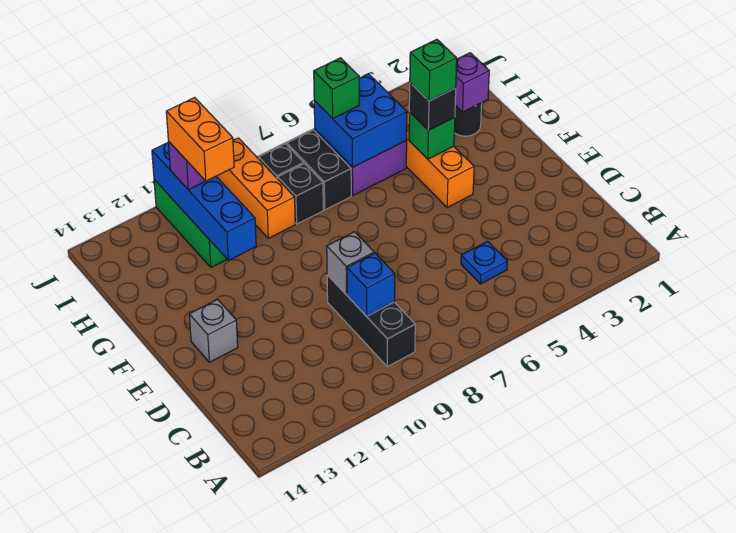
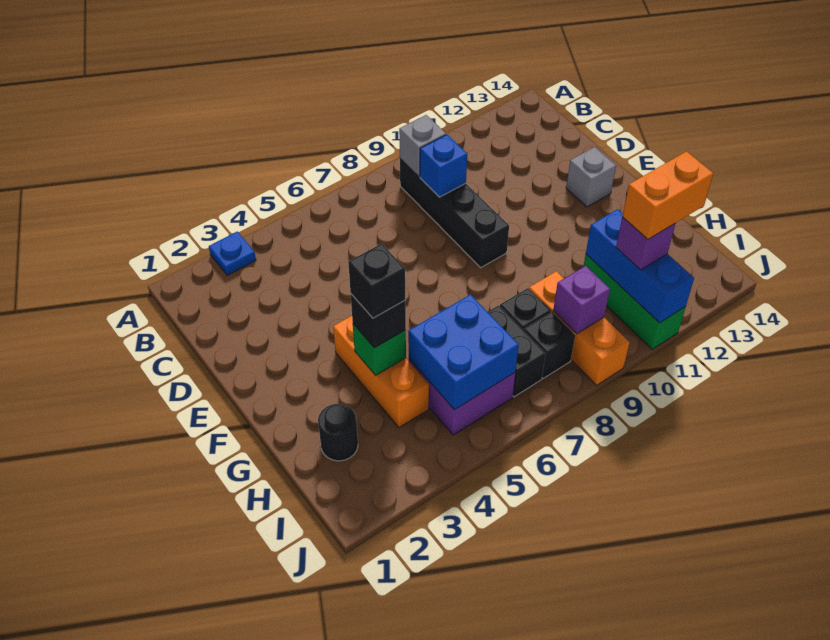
black 1x3 brick [327,275,415,366] -> black 1x4 brick [400,159,509,267]
blue 1x1 plate [461,241,507,284] -> blue 1x1 plate moved to [209,232,256,275]
grey 1x1 brick [327,232,374,295] -> grey 1x1 brick moved to [399,115,446,177]
green 1x1 brick [410,39,457,101] -> black 1x1 brick [348,244,405,318]
blue 1x4 brick [152,143,256,260] -> blue 1x3 brick [586,209,694,323]
purple 1x1 brick [455,53,489,112] -> purple 1x1 brick moved to [553,266,610,334]
orange 1x2 brick [166,98,234,181] -> orange 1x2 brick turned to [622,151,713,239]
green 1x1 brick [314,58,359,119] -> none

